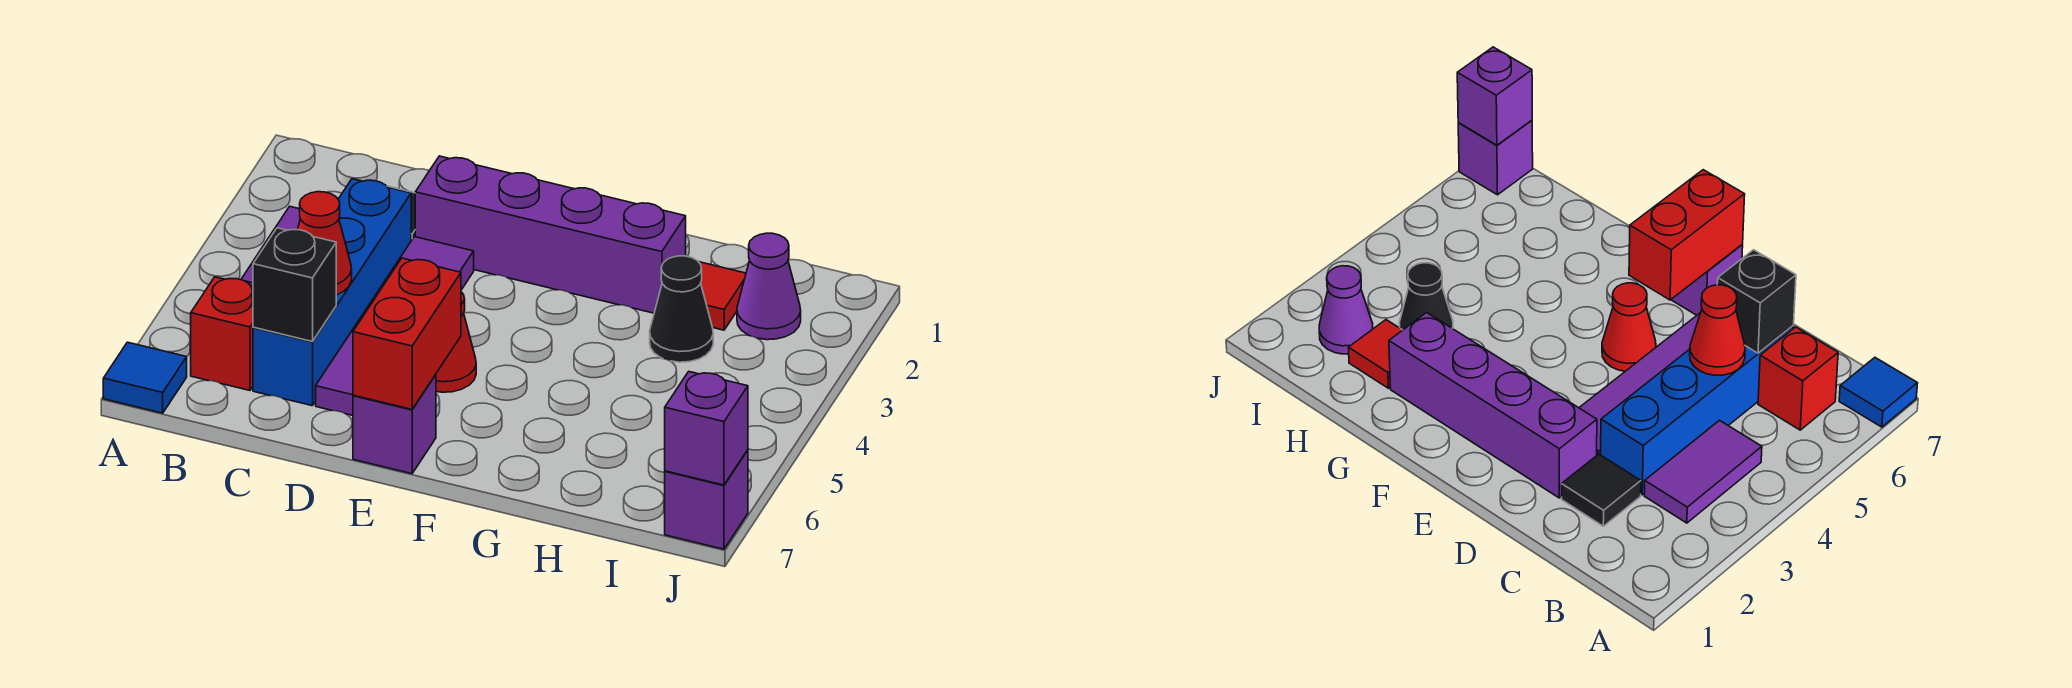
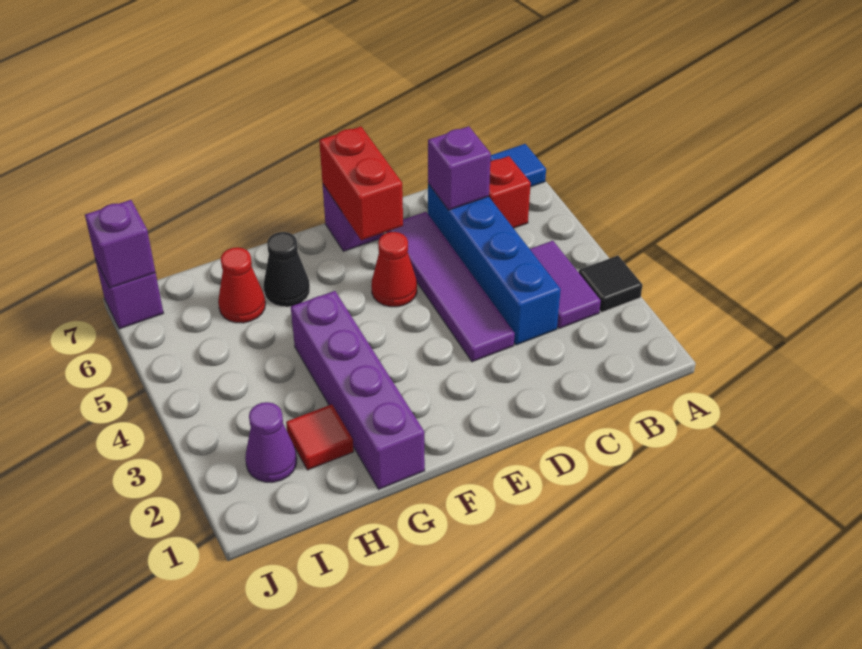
black 1x1 tile [1562,454,1641,526] -> black 1x1 tile moved to [579,256,642,312]
red 1x1 cone [298,192,352,295] -> red 1x1 cone moved to [218,247,265,323]
black 1x1 brick [253,228,336,342] -> purple 1x1 brick [428,126,491,210]
purple 1x4 brick [415,156,686,313] -> purple 1x4 brick turned to [291,291,425,489]
black 1x1 cone [650,256,713,362] -> black 1x1 cone moved to [263,232,310,307]

